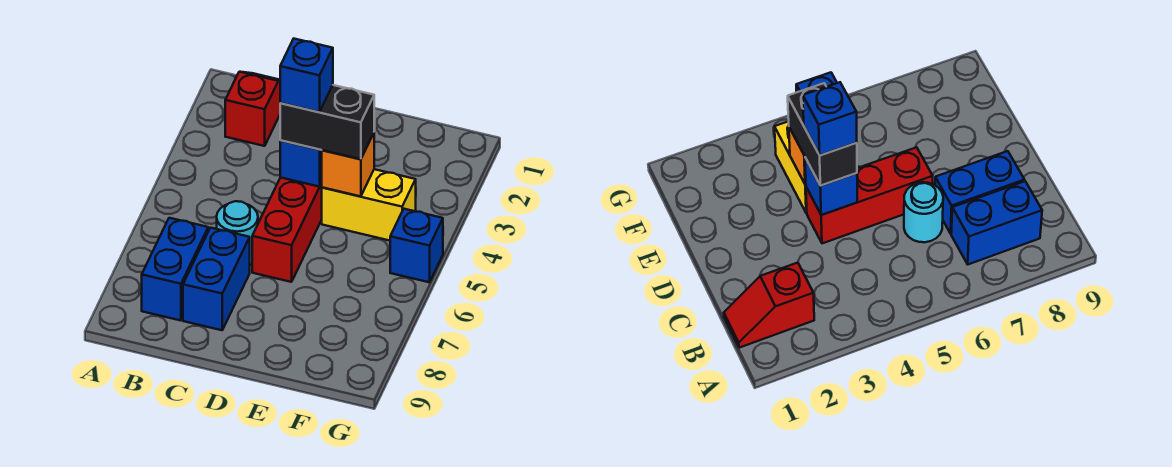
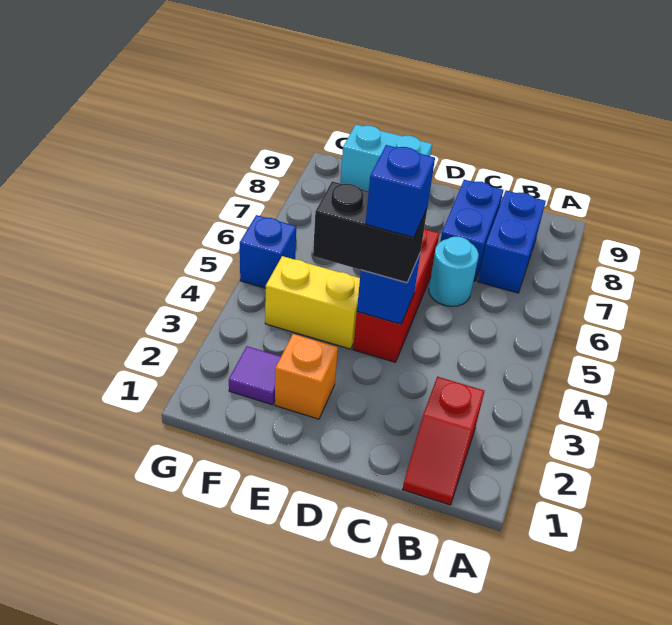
orange 1x1 brick [322,133,374,197] -> orange 1x1 brick moved to [275,334,338,419]
none -> cyan 1x2 brick [340,125,432,191]
none -> purple 1x1 tile [229,346,281,405]

